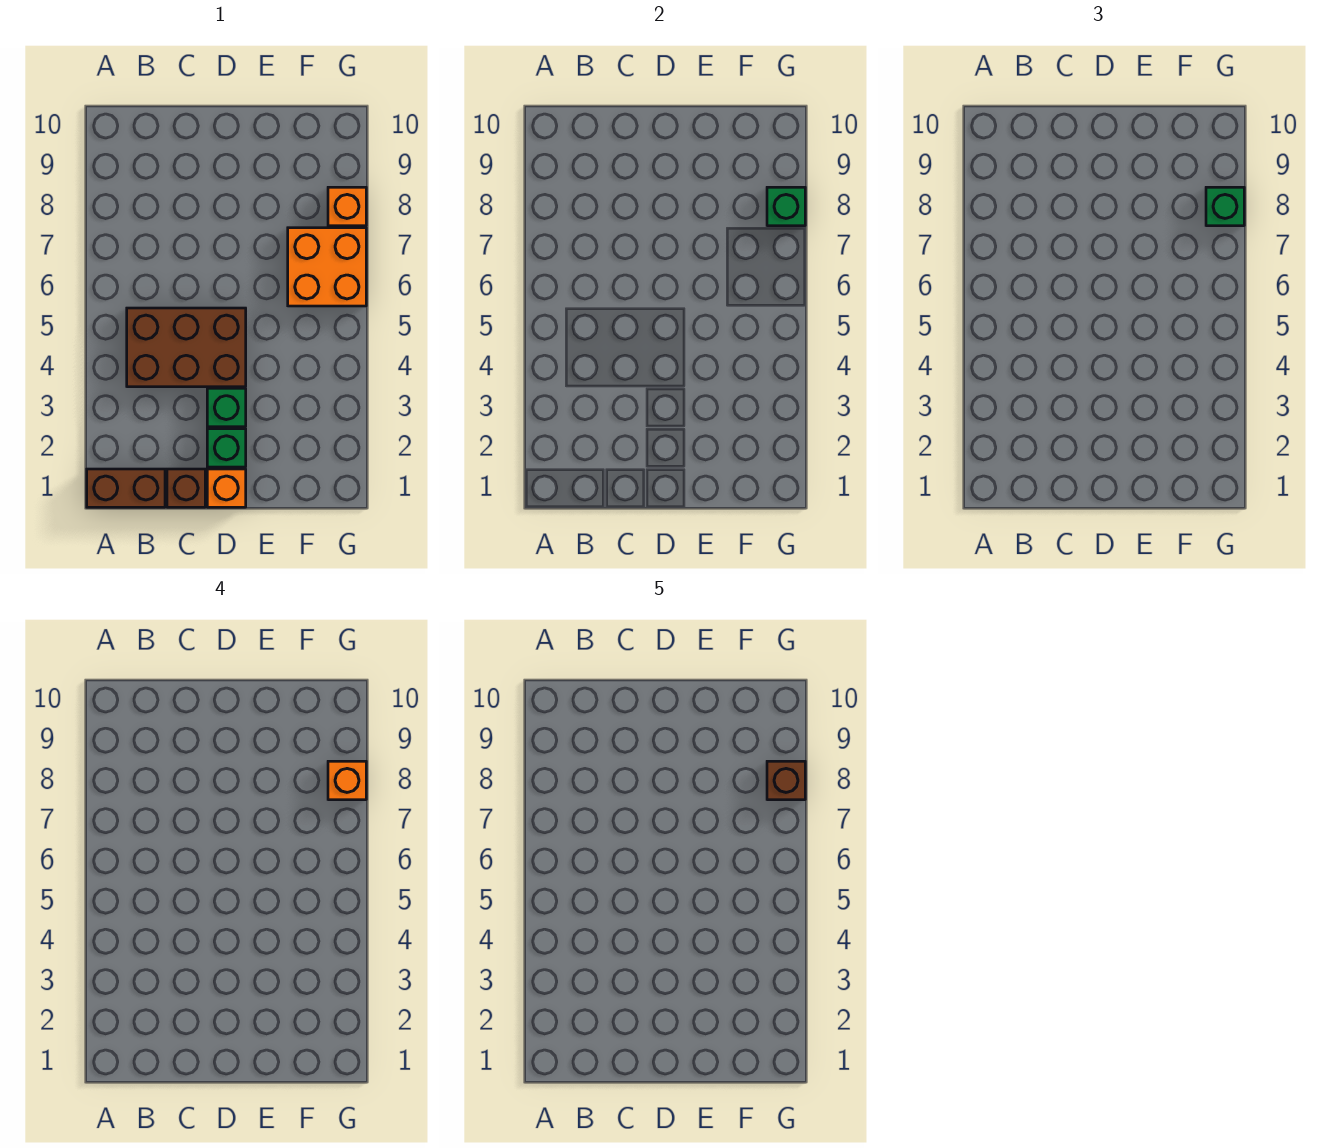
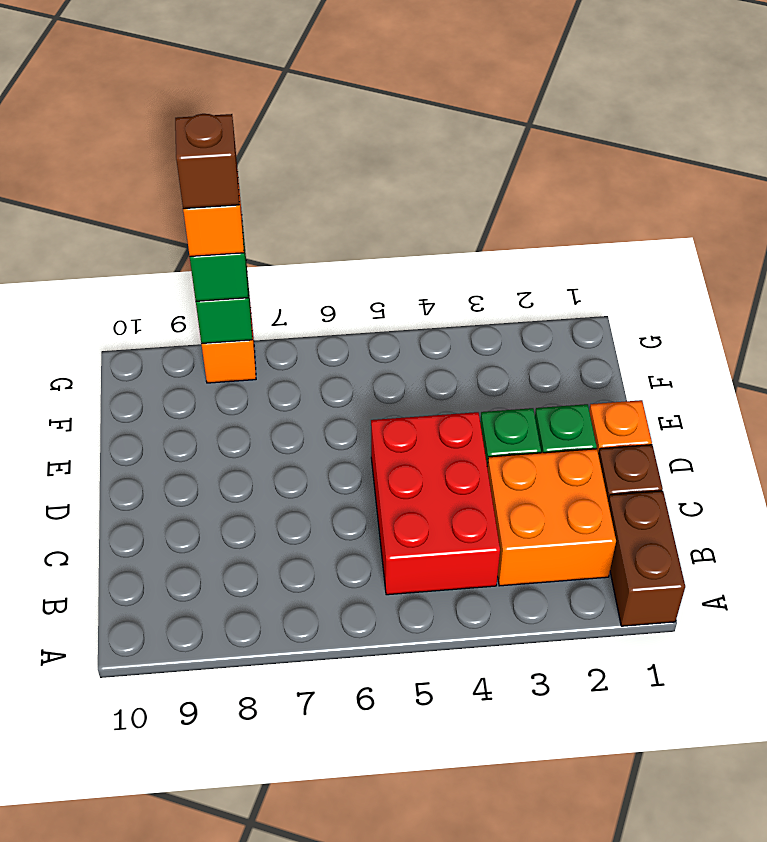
brown 2x3 brick [127,308,246,387] -> red 2x3 brick [371,412,500,595]
orange 2x2 brick [288,228,366,306] -> orange 2x2 brick moved to [487,449,616,586]

